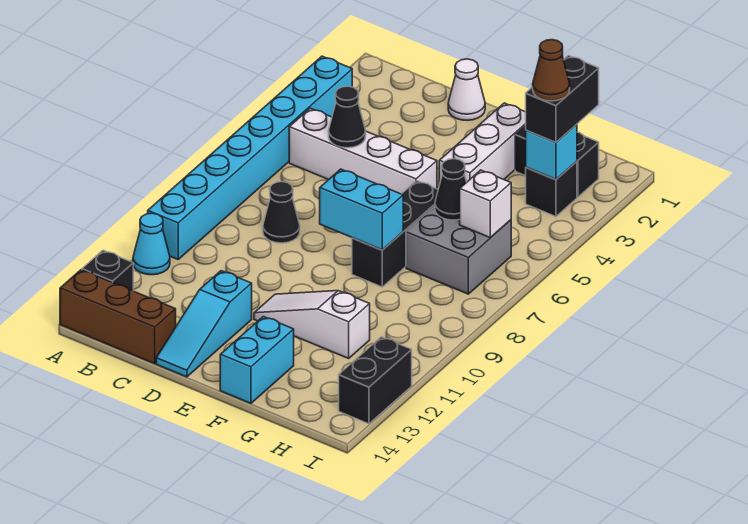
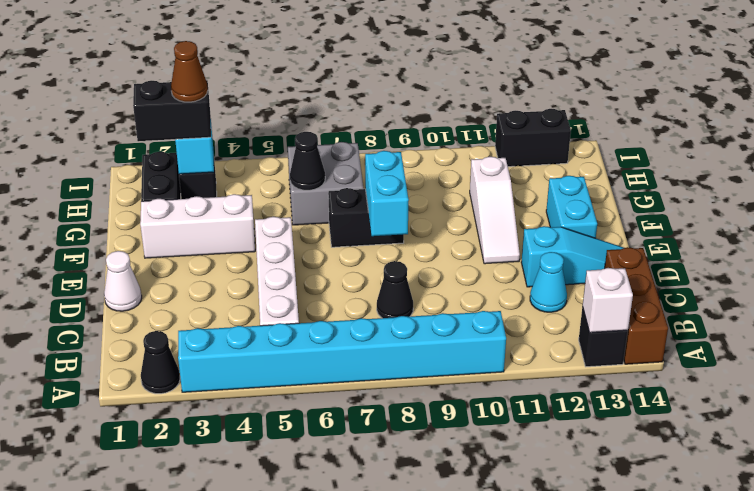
cyan 1x1 cone [133,213,170,275] -> cyan 1x1 cone moved to [530,252,567,312]
black 1x1 cone [329,86,366,148] -> black 1x1 cone moved to [141,331,180,394]
black 1x3 brick [352,181,438,287] -> black 1x2 brick [328,188,404,247]
cyan 1x2 brick [220,317,294,403] -> cyan 1x2 brick turned to [546,176,597,238]
white 1x1 brick [460,170,511,238] -> white 1x1 brick moved to [583,268,633,333]

